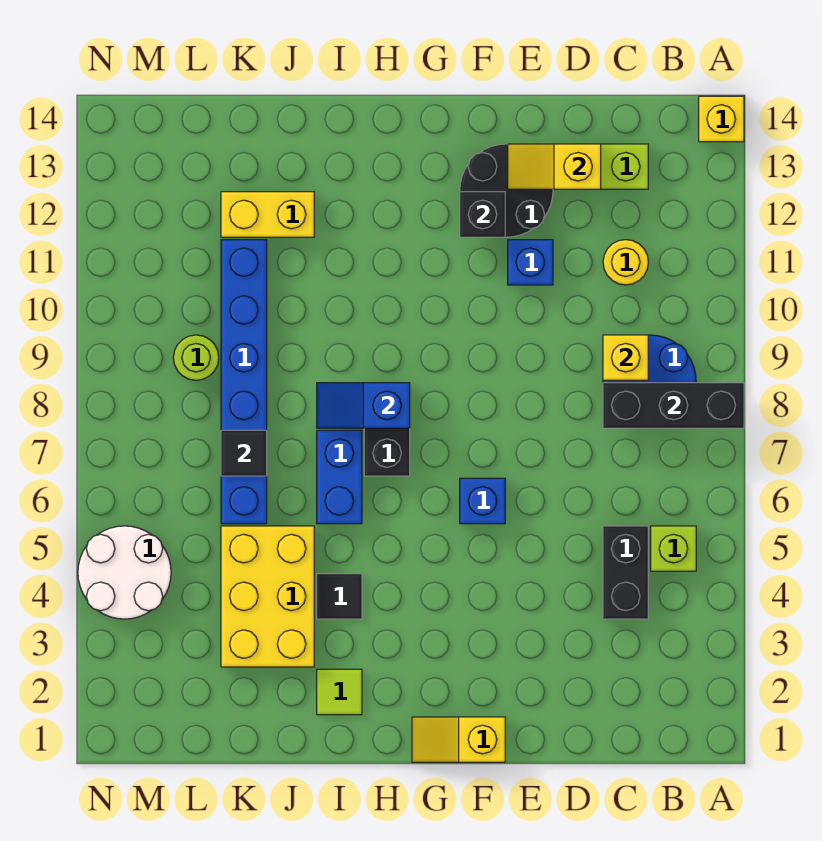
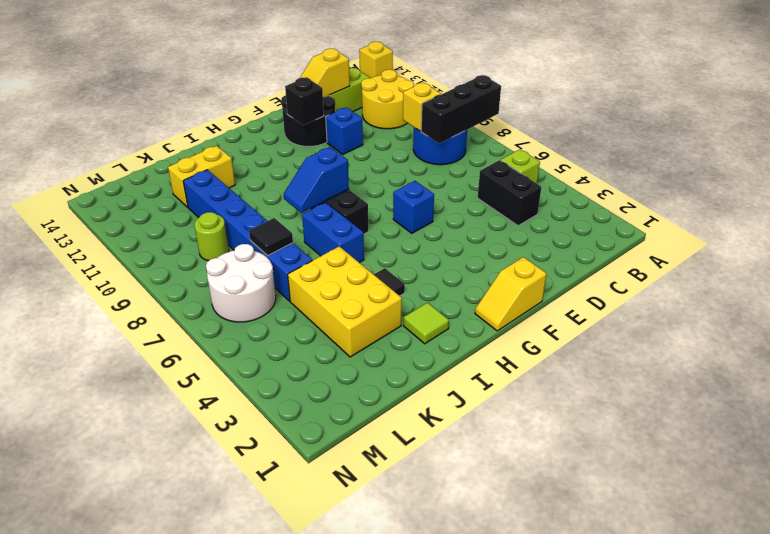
yellow 1x1 round brick [603,240,648,285] -> yellow 2x2 round brick [361,70,414,129]
white 2x2 round brick [78,526,171,619] -> white 2x2 round brick moved to [206,244,276,322]

